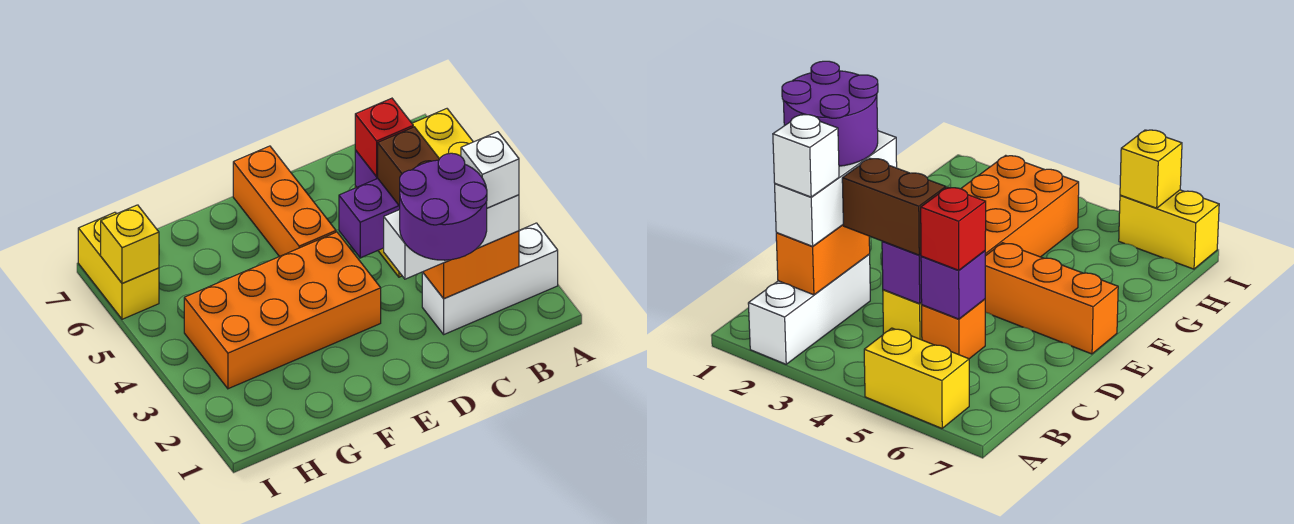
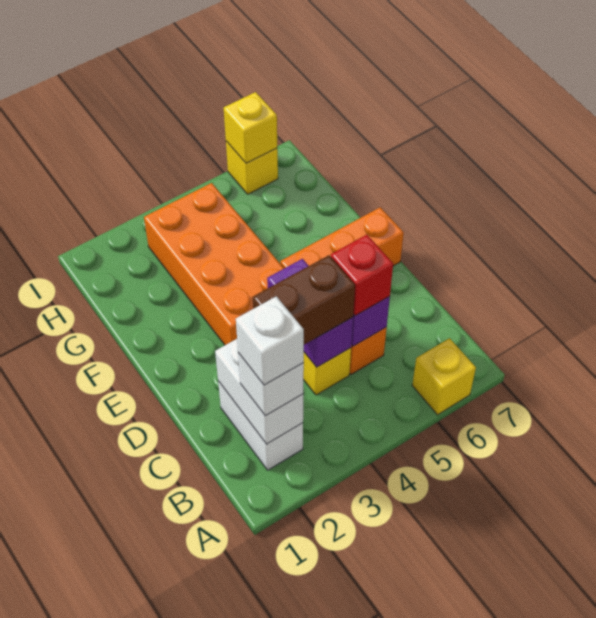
white 1x3 brick [422,223,558,334] -> white 1x2 brick [218,381,303,470]
yellow 1x2 brick [412,109,473,159] -> yellow 1x1 brick [412,338,476,415]
orange 1x2 brick [423,231,519,299] -> white 1x2 brick [215,339,303,444]
white 1x3 brick [384,195,519,279] -> white 1x1 brick [238,353,304,416]
purple 2x2 round brick [400,153,487,260] -> none
yellow 1x2 brick [78,212,159,319] -> yellow 1x1 brick [226,141,278,194]

